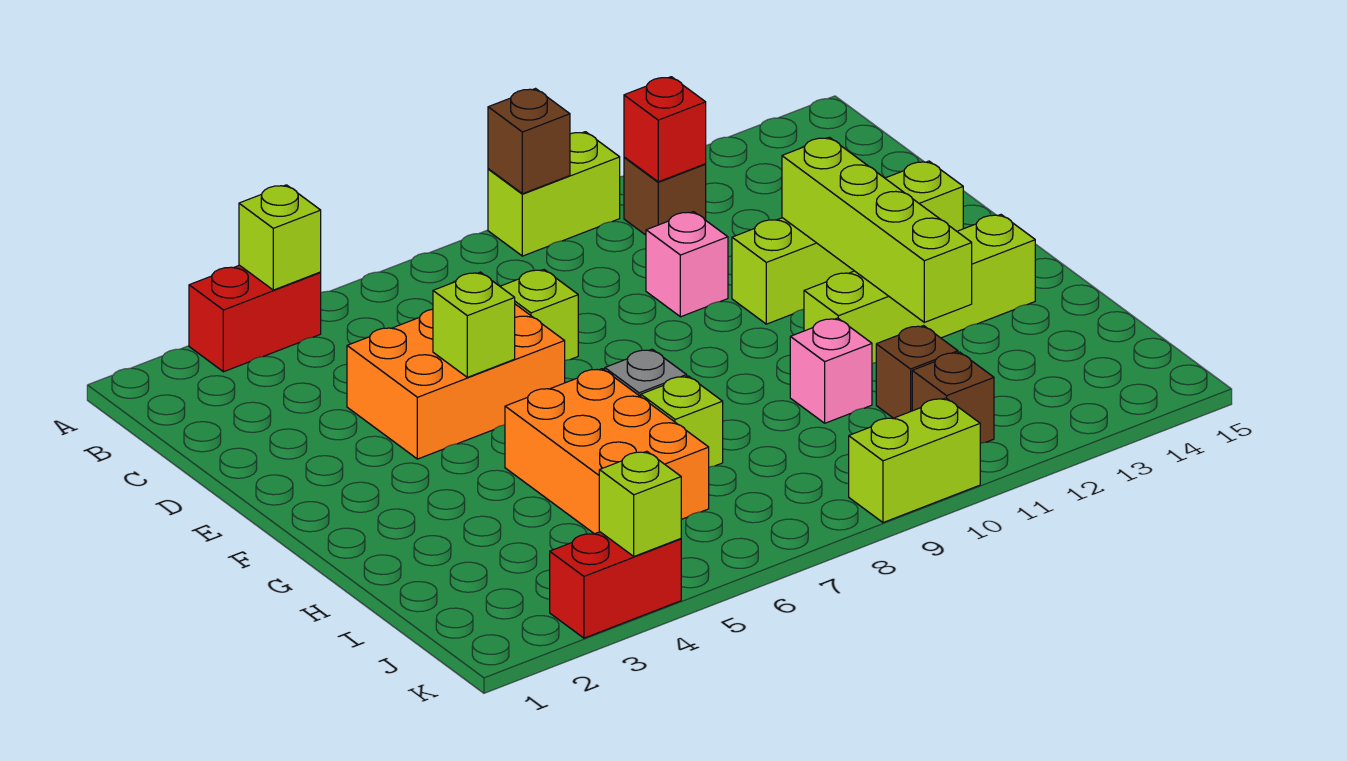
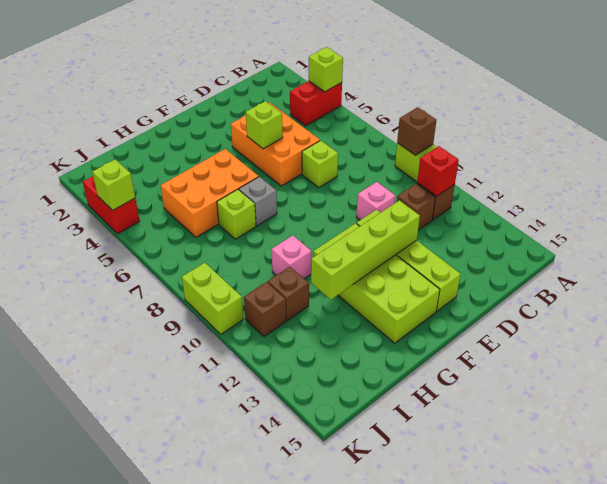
red 1x2 brick [189,265,321,372] -> red 1x2 brick turned to [290,81,342,126]
none -> brown 1x1 brick [397,184,435,230]
lime 1x4 brick [804,215,1035,363] -> lime 2x4 brick [313,223,440,343]

